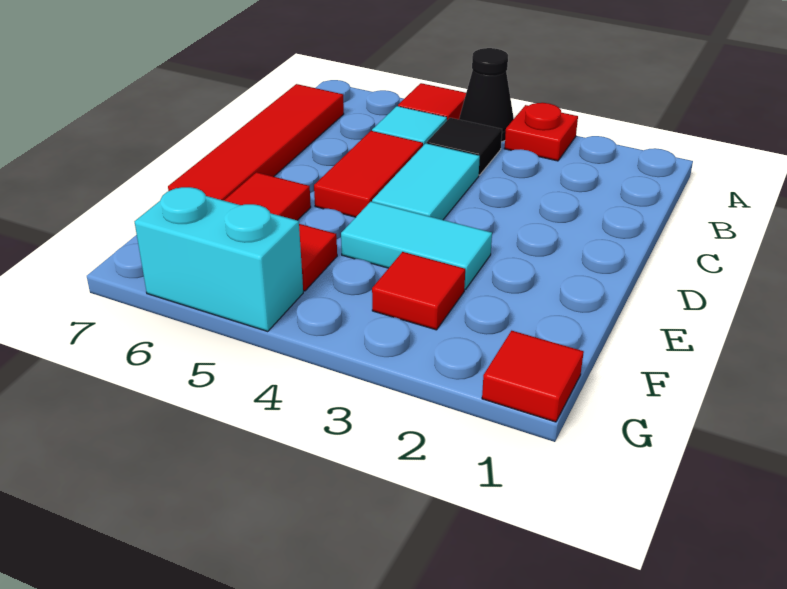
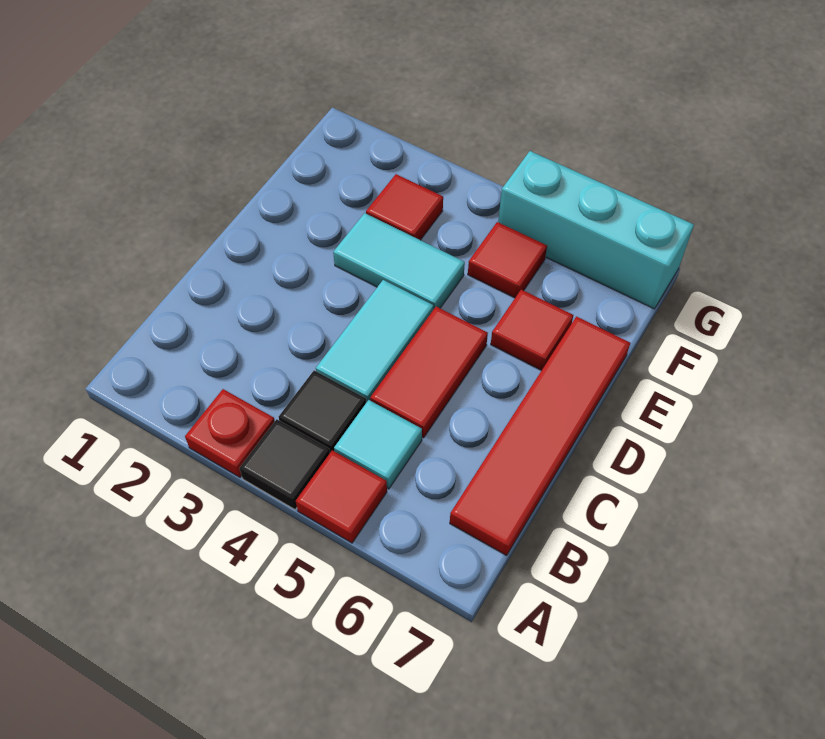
black 1x1 cone [459,48,514,142] -> black 1x1 tile [239,419,330,510]
red 1x1 tile [482,331,584,422] -> none
cyan 1x2 brick [135,187,303,332] -> cyan 1x3 brick [498,151,694,309]

